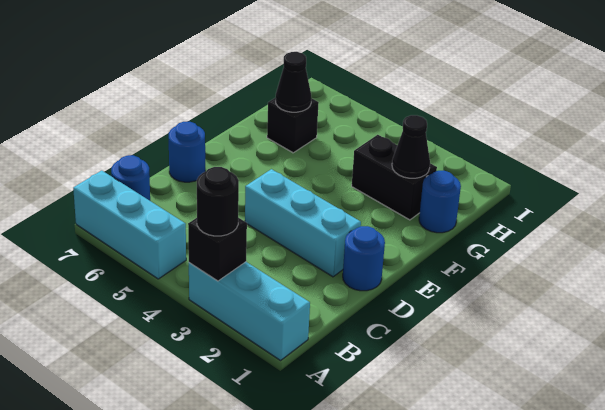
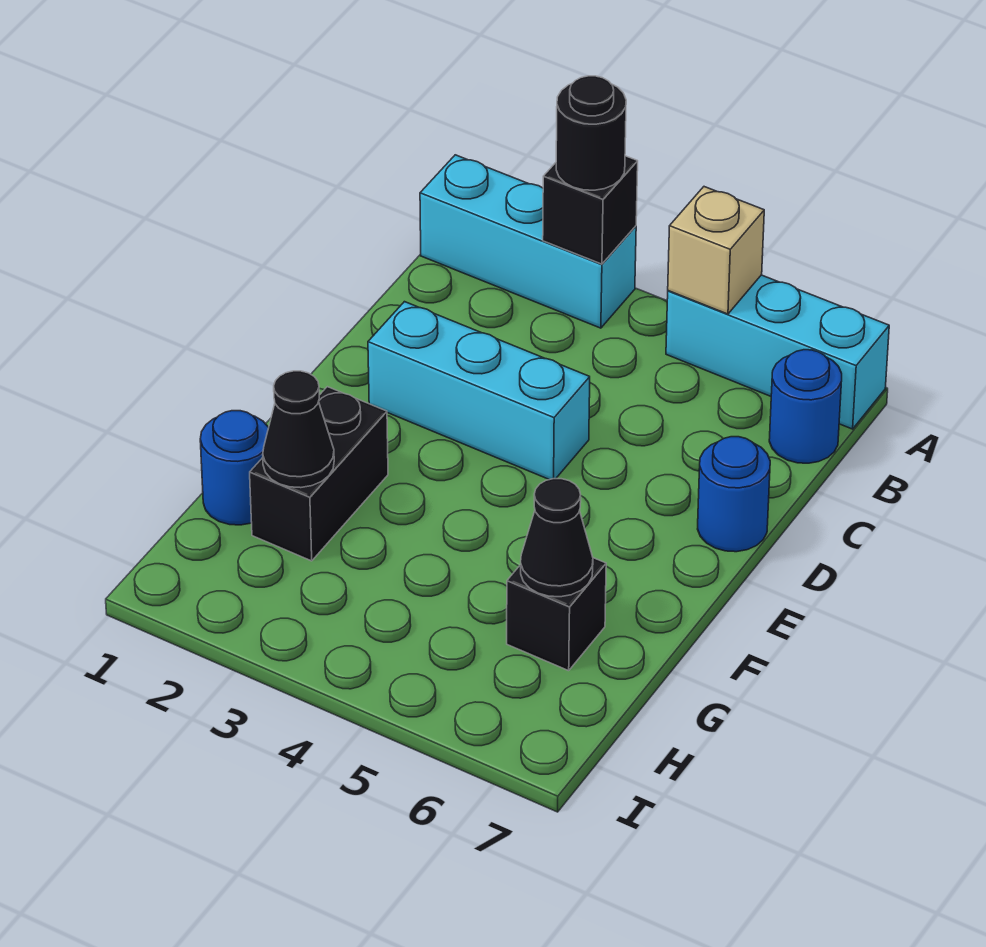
none -> tan 1x1 brick [668,187,764,314]
blue 1x1 round brick [343,226,385,291] -> none
black 1x2 brick [352,135,437,220] -> black 1x2 brick turned to [250,387,388,561]

